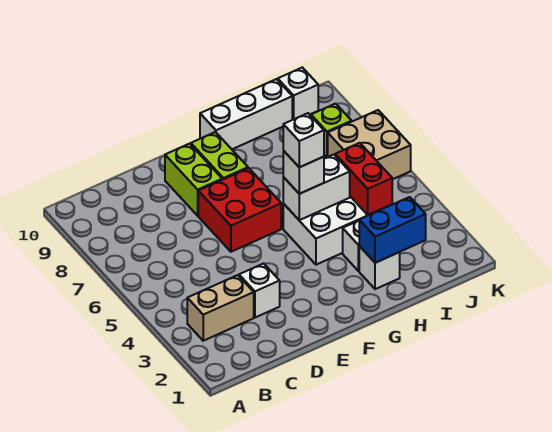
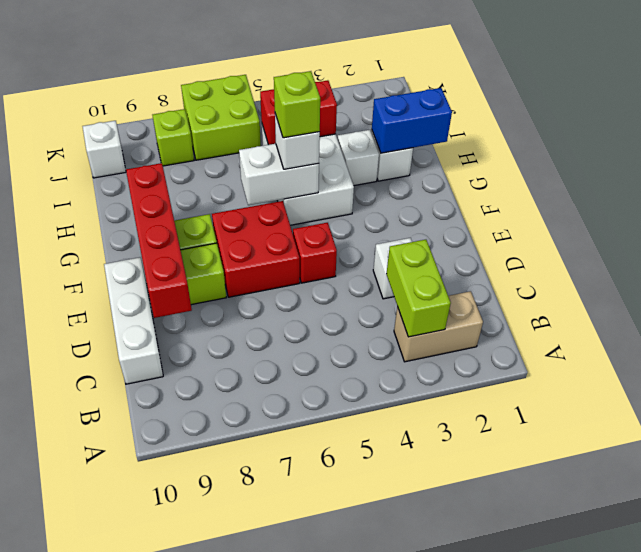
tan 1x2 brick [187,275,254,341] -> tan 1x2 brick turned to [394,291,483,362]
none -> lime 1x2 brick [387,240,451,337]
none -> red 1x4 brick [126,163,192,318]
none -> red 1x1 brick [293,223,337,283]
white 1x2 brick [283,155,350,220] -> white 1x2 brick turned to [239,144,319,205]
white 1x1 brick [283,113,324,167] -> lime 1x1 brick [274,71,320,138]
white 1x3 brick [200,79,292,149] -> white 1x3 brick moved to [104,257,163,384]
blue 1x2 brick [359,197,426,263] -> blue 1x2 brick turned to [372,88,452,153]
tan 2x2 brick [328,110,411,180] -> lime 2x2 brick [181,75,261,160]

